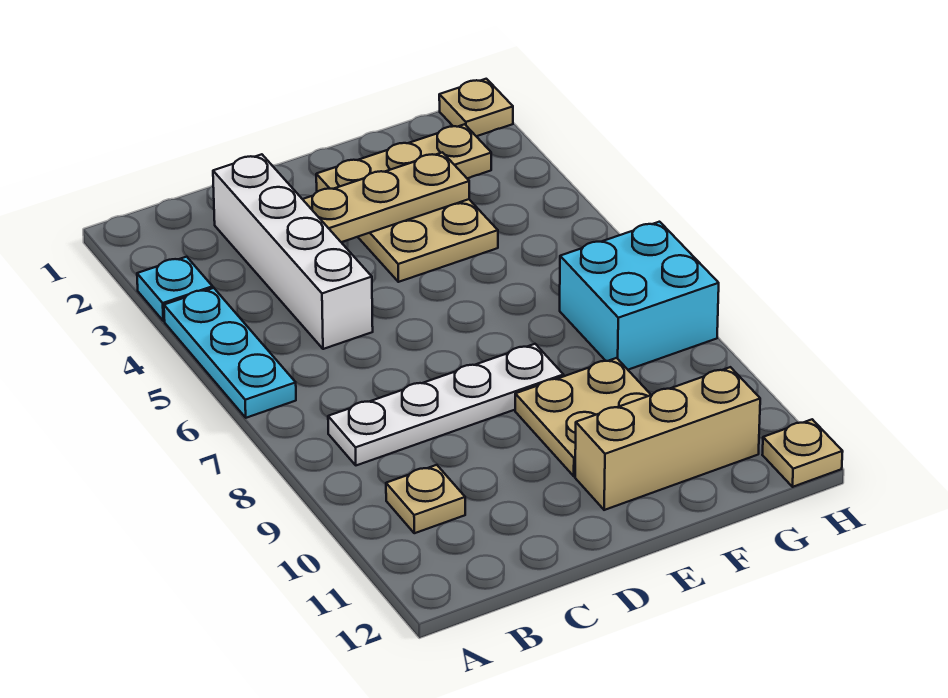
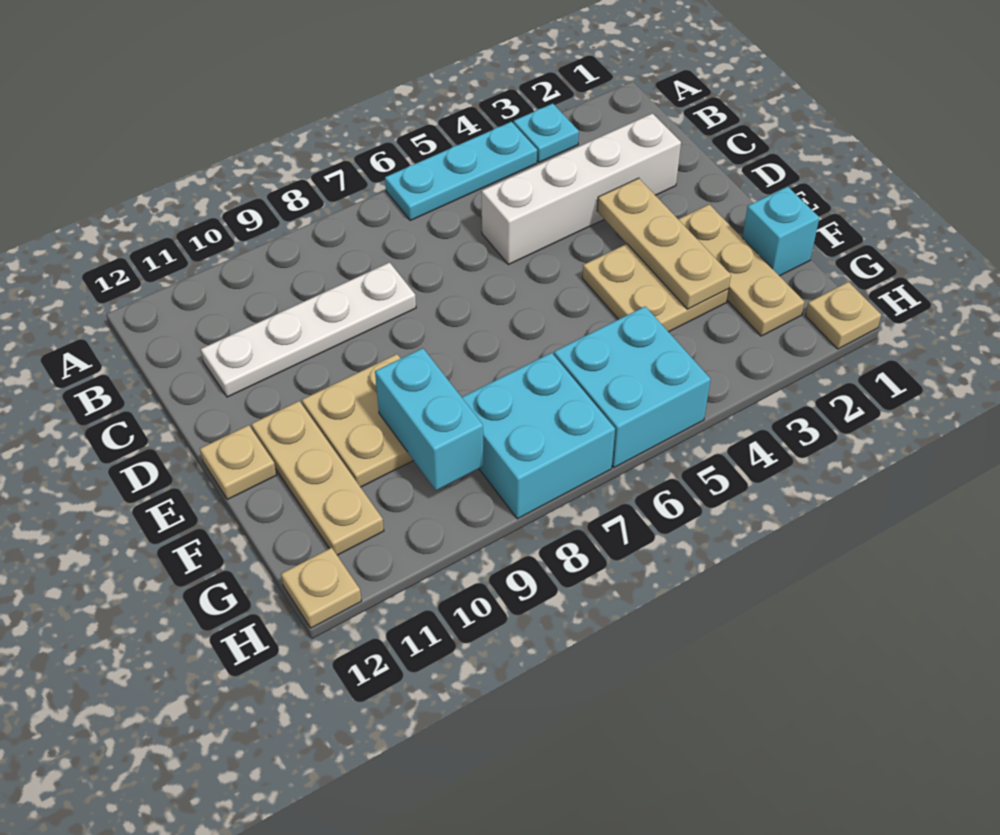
white 1x4 plate [328,344,564,465] -> white 1x4 plate turned to [201,263,416,397]
tan 1x1 plate [386,465,465,533] -> tan 1x1 plate moved to [200,425,276,499]
tan 1x3 brick [575,367,760,510] -> tan 1x3 plate [251,401,384,555]
none -> cyan 1x1 brick [742,187,819,276]
none -> cyan 1x2 brick [375,348,484,490]
none -> cyan 2x2 brick [554,306,711,468]

